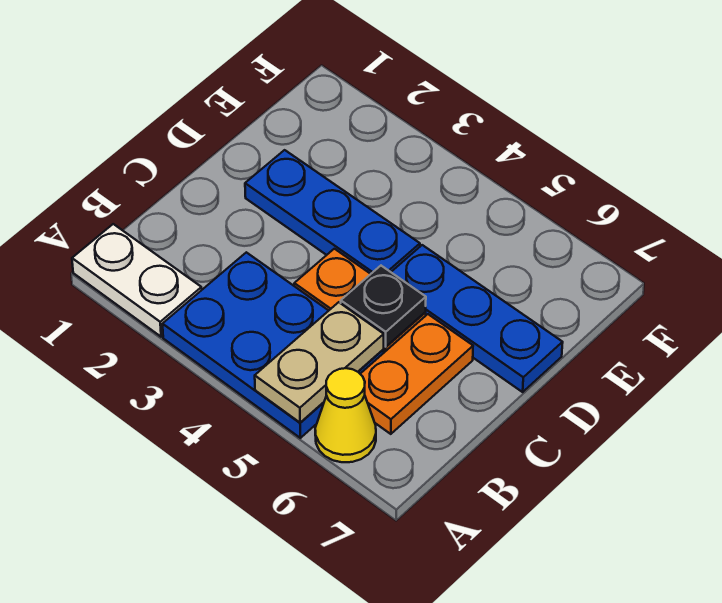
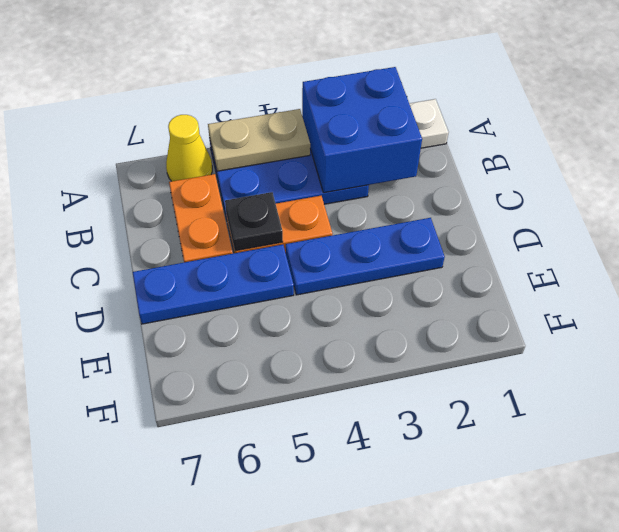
none -> blue 2x2 brick [302,67,422,193]
tan 1x2 plate [255,302,384,423] -> tan 1x2 plate turned to [208,109,310,171]

